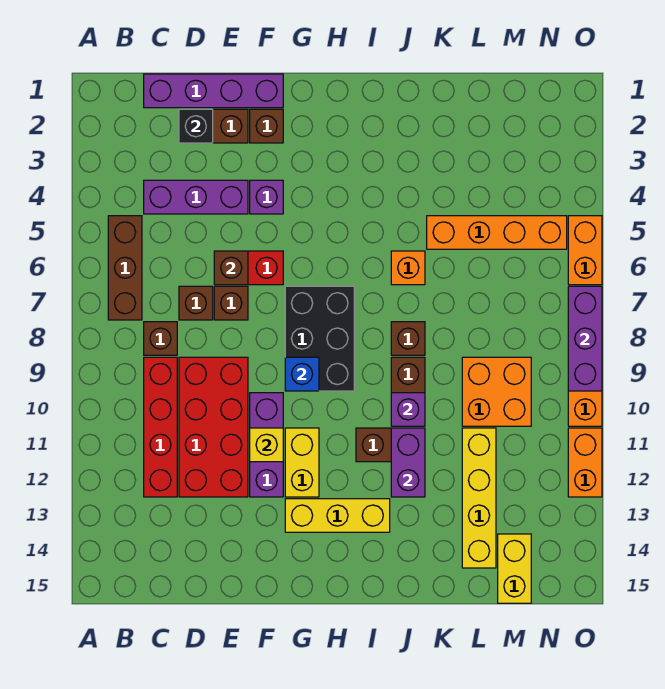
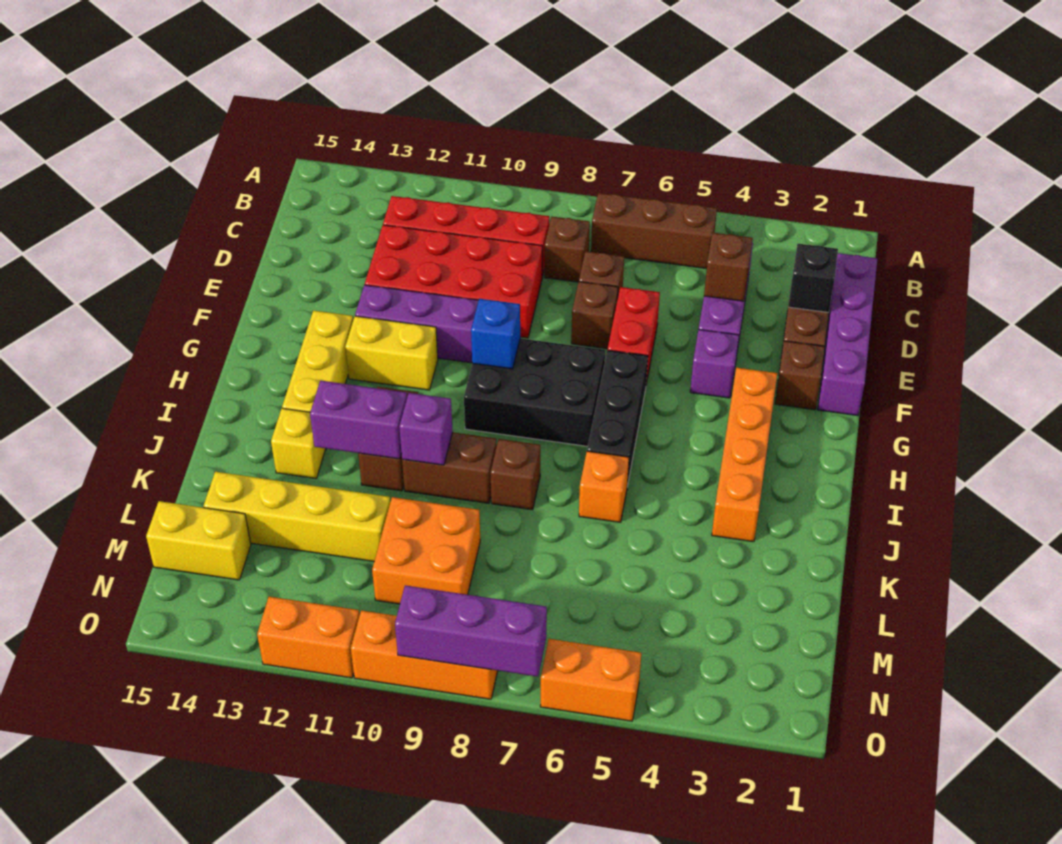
brown 1x1 brick [214,251,248,285] -> brown 1x1 brick moved to [704,233,753,301]
yellow 1x1 brick [250,428,283,462] -> yellow 1x1 brick moved to [271,408,326,479]
none -> black 1x3 brick [587,350,648,486]
orange 1x4 brick [427,216,567,249] -> orange 1x4 brick moved to [712,368,777,542]

